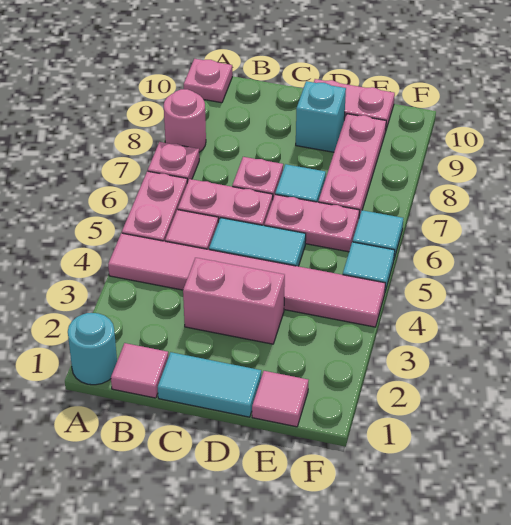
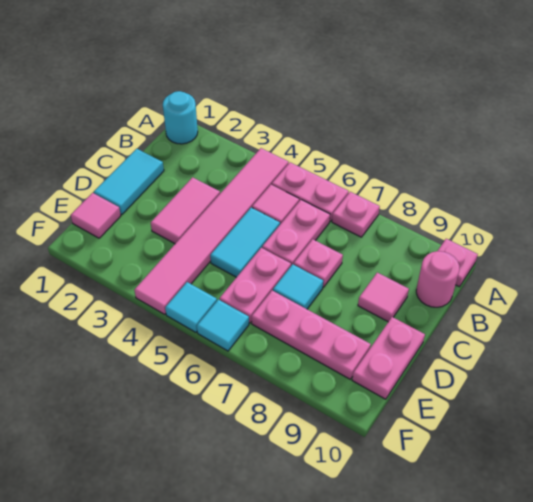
pink 1x1 round brick [164,89,206,152] -> pink 1x1 round brick moved to [416,251,459,307]
pink 1x1 tile [111,343,168,398] -> pink 1x1 tile moved to [358,273,409,322]
pink 1x2 brick [183,258,285,344] -> pink 1x2 tile [151,177,220,244]
cyan 1x1 brick [296,81,346,152] -> none

